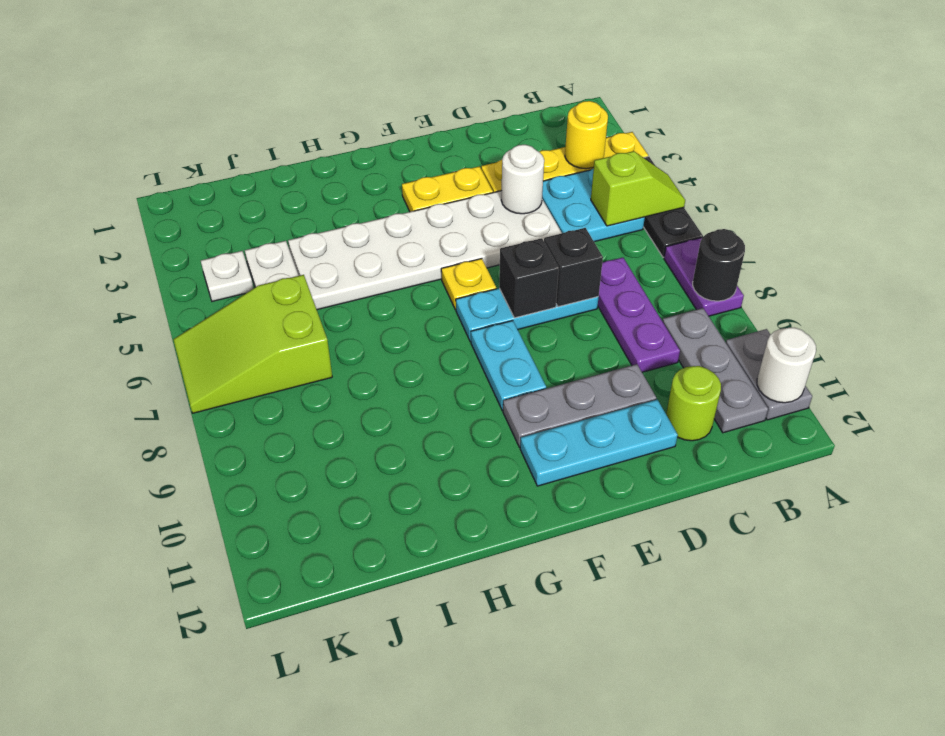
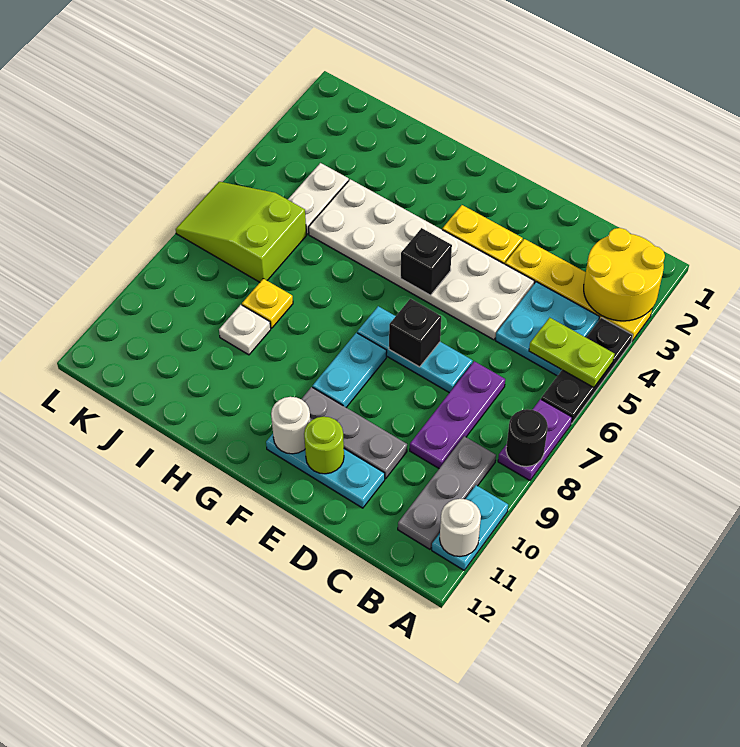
lime 1x2 slope [591,151,685,226] -> lime 1x2 plate [529,318,615,388]
grey 1x2 plate [726,329,812,420] -> cyan 1x2 plate [432,485,508,570]
yellow 1x1 round brick [565,101,608,169] -> yellow 2x2 round brick [584,228,665,321]
lime 1x1 round brick [666,366,721,441] -> lime 1x1 round brick moved to [304,417,344,474]
white 1x1 round brick [501,145,544,214] -> white 1x1 round brick moved to [271,397,310,454]
black 1x1 brick [544,228,603,307] -> black 1x1 brick moved to [401,228,452,295]
yellow 1x1 plate [441,259,496,310] -> yellow 1x1 plate moved to [242,279,293,328]
white 1x1 plate [201,251,254,301] -> white 1x1 plate moved to [219,305,271,355]

